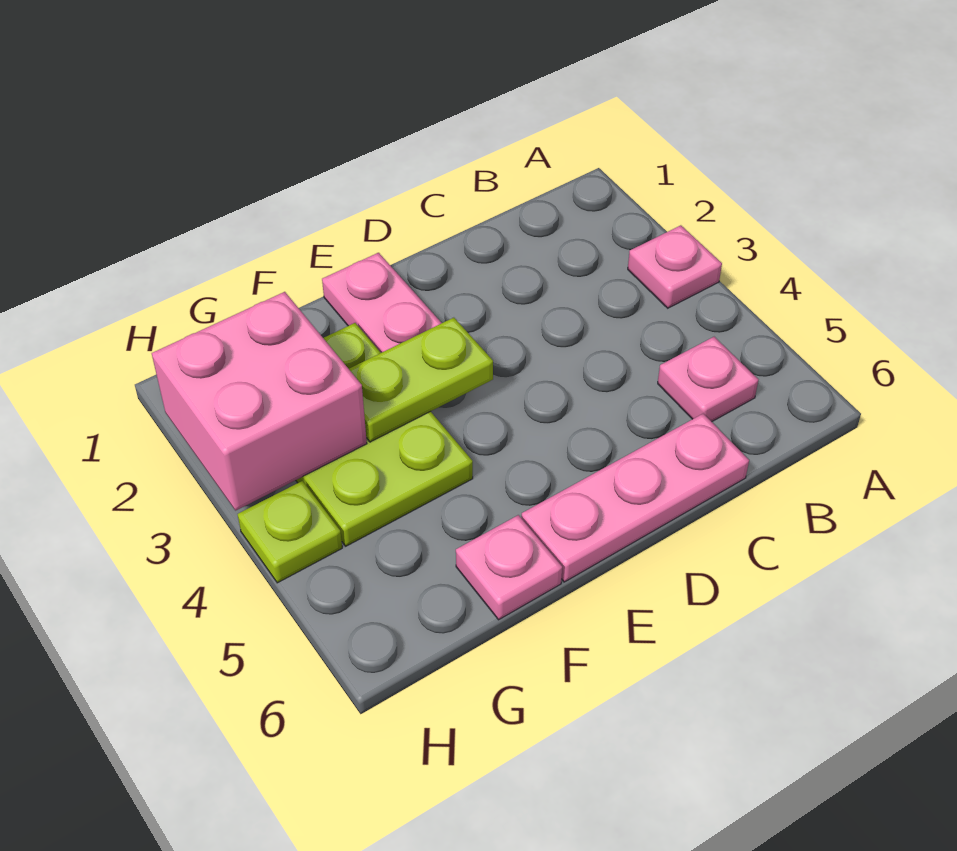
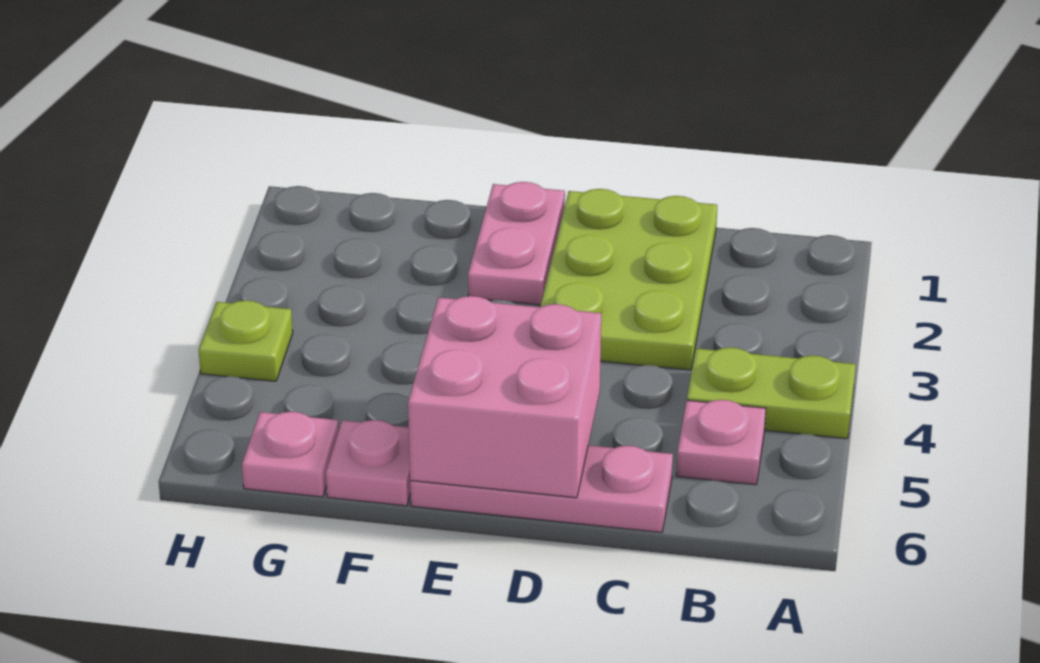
pink 1x1 plate [628,225,722,308] -> pink 1x1 plate moved to [242,412,339,497]
lime 1x2 plate [349,318,493,442] -> lime 1x2 plate moved to [687,347,856,439]
lime 2x3 plate [296,323,473,546] -> lime 2x3 plate moved to [540,189,717,370]
pink 2x2 brick [152,292,367,511] -> pink 2x2 brick moved to [408,296,601,498]

